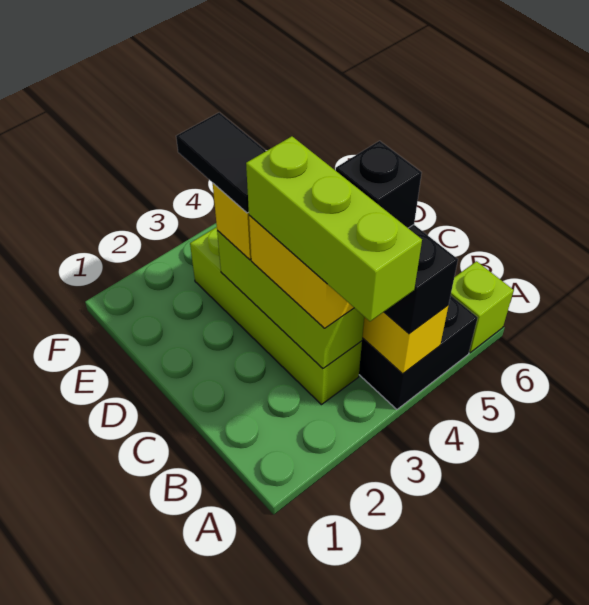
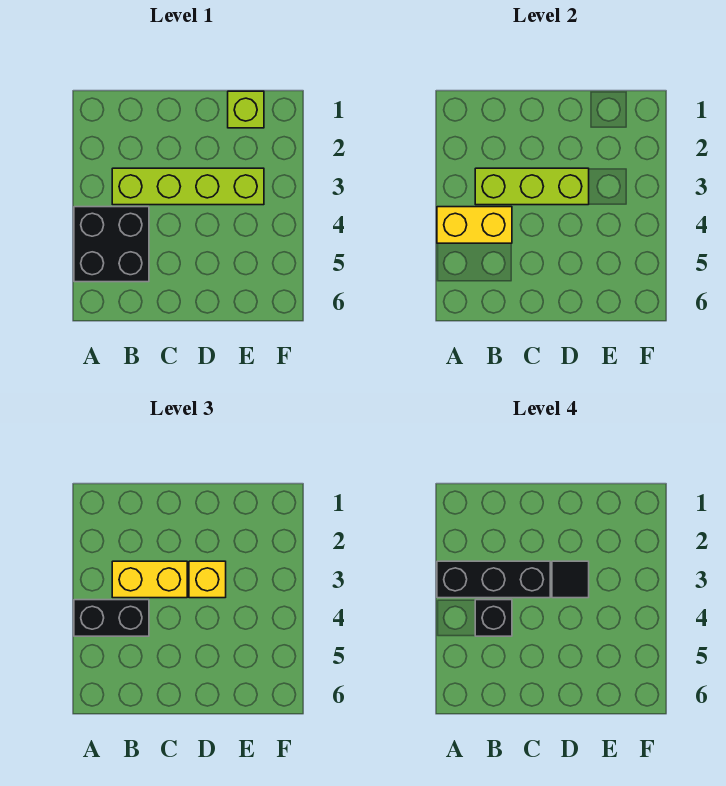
lime 1x3 brick [246,136,422,321] -> black 1x3 brick [437,561,550,598]
lime 1x1 brick [451,261,514,353] -> lime 1x1 brick moved to [228,91,264,128]
black 1x2 tile [176,112,266,213] -> black 1x1 tile [552,561,589,598]

